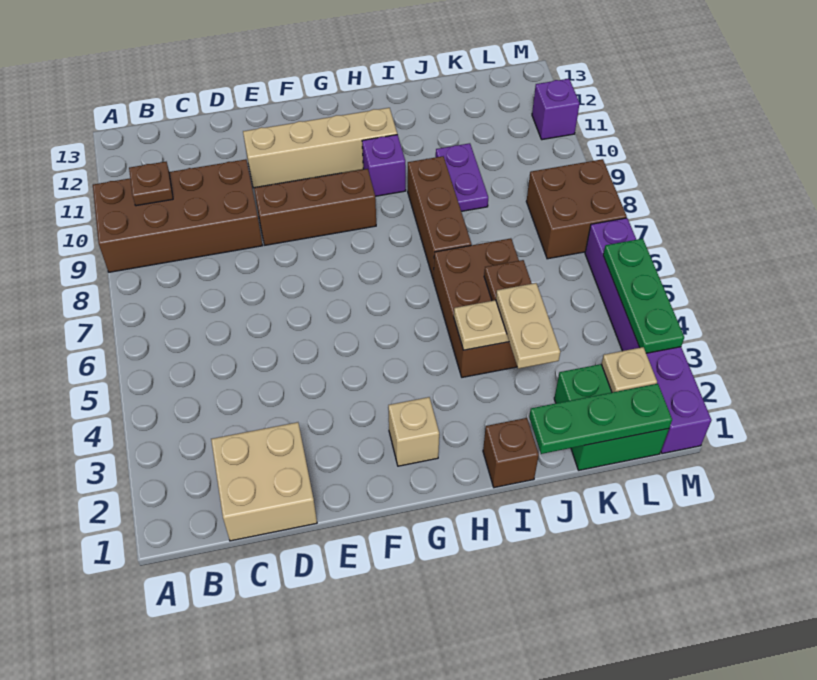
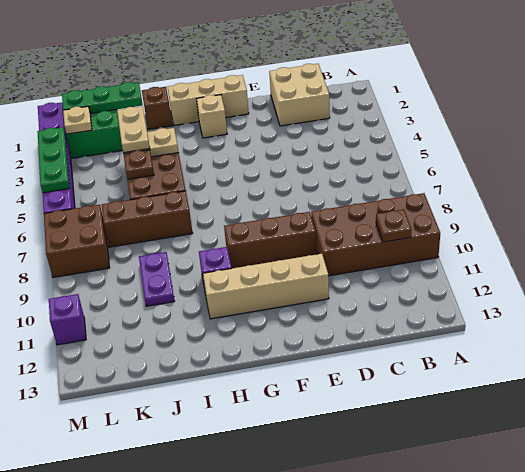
none -> tan 1x3 brick [168,75,249,125]
brown 1x3 brick [408,156,471,279] -> brown 1x3 brick turned to [102,191,192,247]

